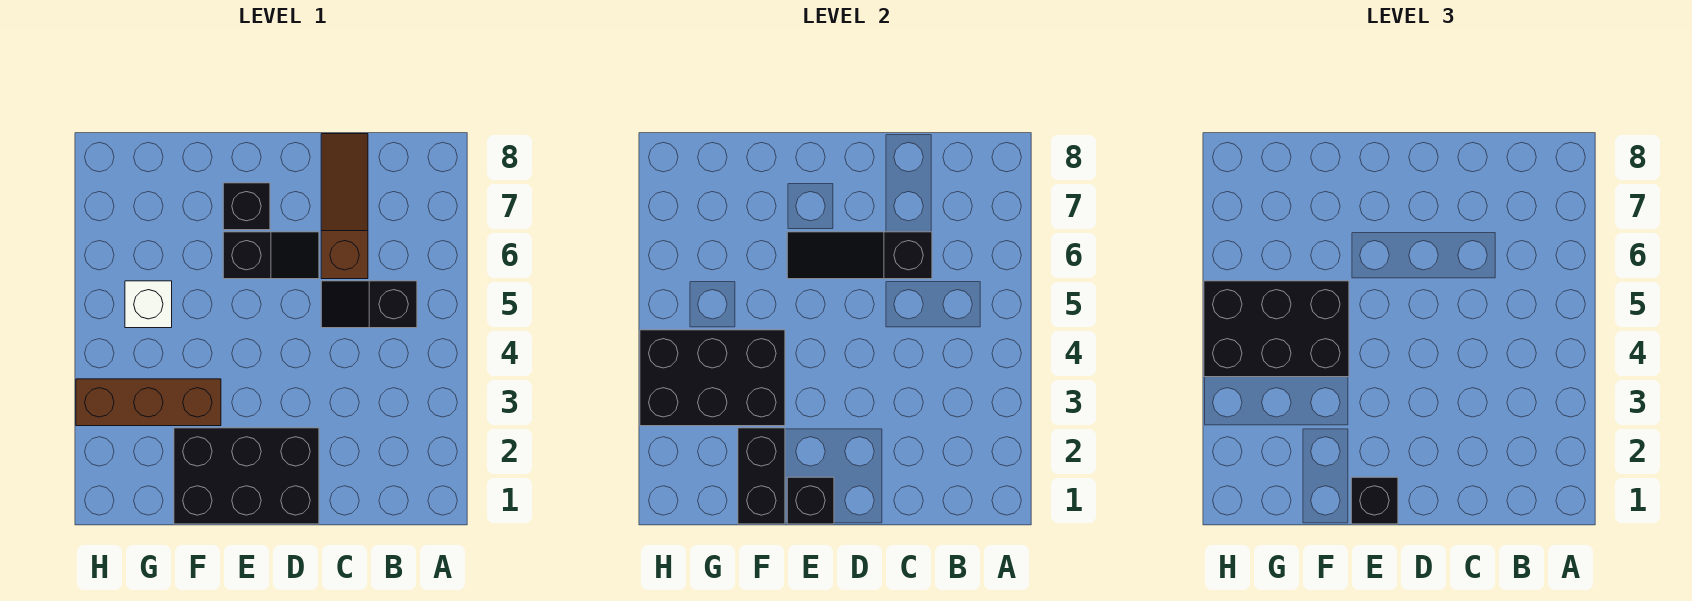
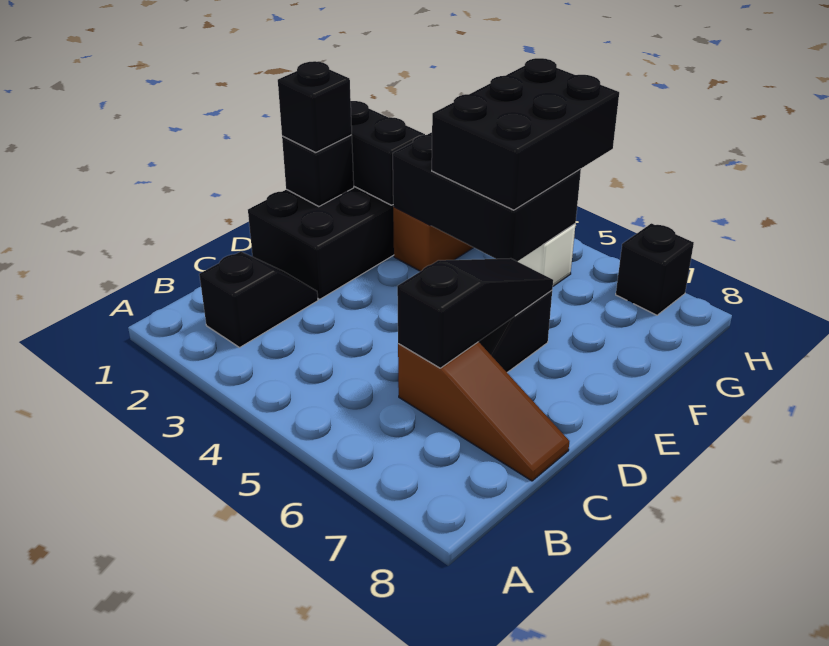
black 1x2 slope [321,281,417,328] -> black 1x2 slope moved to [199,251,318,347]
black 1x1 brick [223,183,270,230] -> black 1x1 brick moved to [616,223,694,315]
black 2x3 brick [640,330,785,426] -> black 2x3 brick turned to [393,132,581,262]

